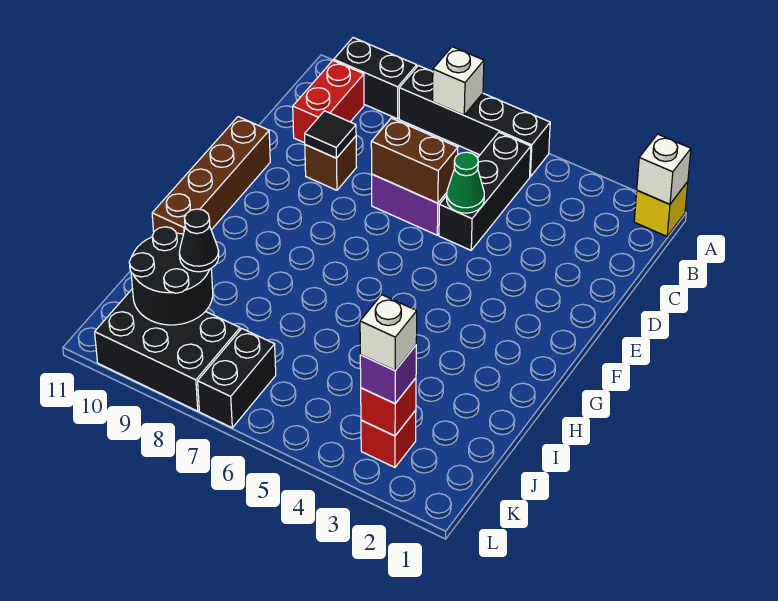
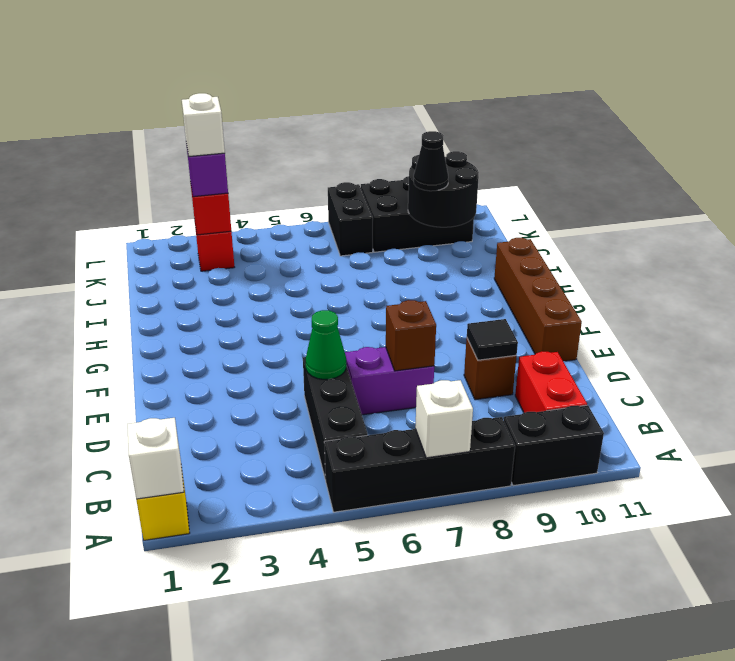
brown 1x2 brick [371,118,458,203] -> brown 1x1 brick [386,300,436,371]

